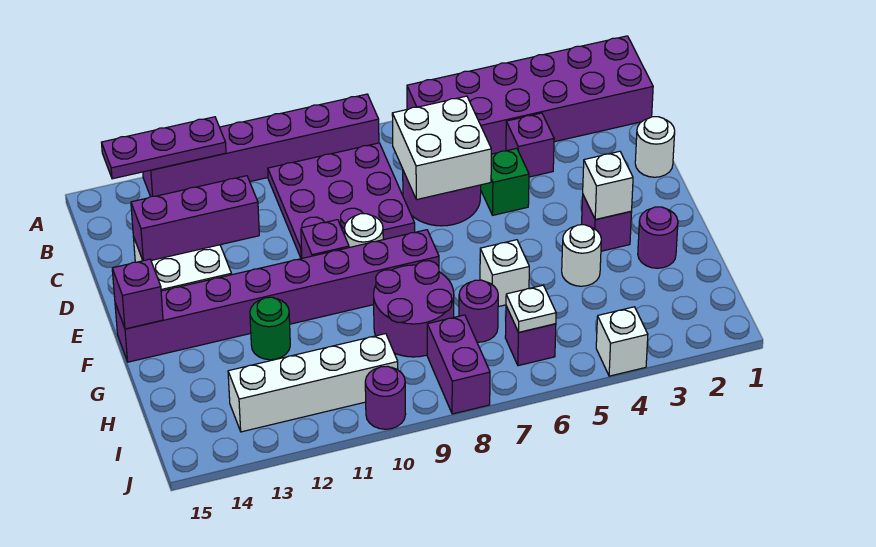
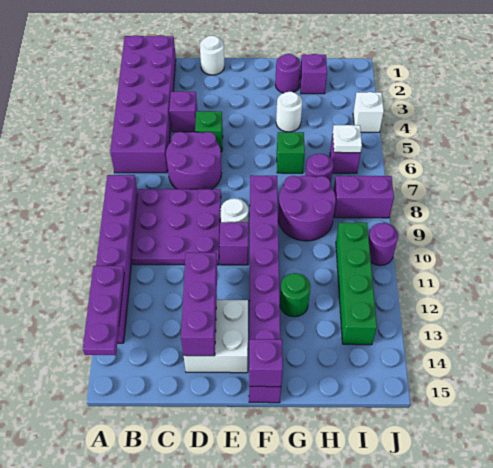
white 2x2 brick [392,96,491,200] -> none
purple 1x1 brick [582,195,632,251] -> purple 1x1 brick moved to [300,54,327,94]
white 1x1 brick [583,151,633,220] -> none
white 1x1 brick [480,240,529,307] -> green 1x1 brick [277,132,305,173]
white 1x4 brick [228,334,398,432] -> green 1x4 brick [336,223,377,345]

